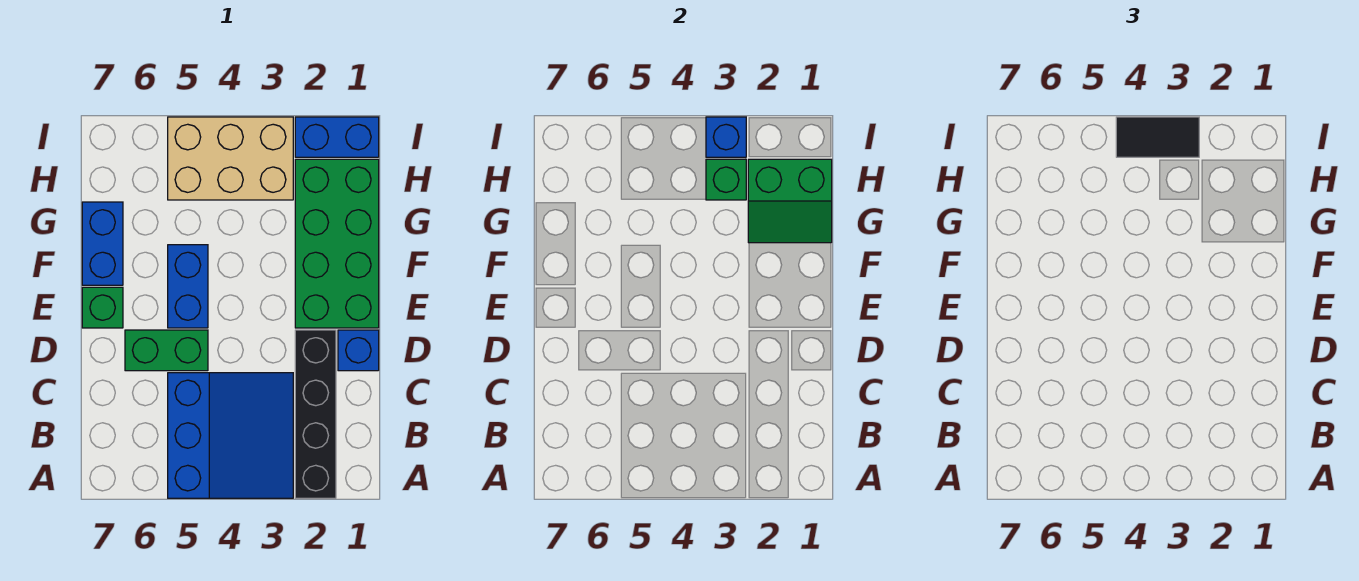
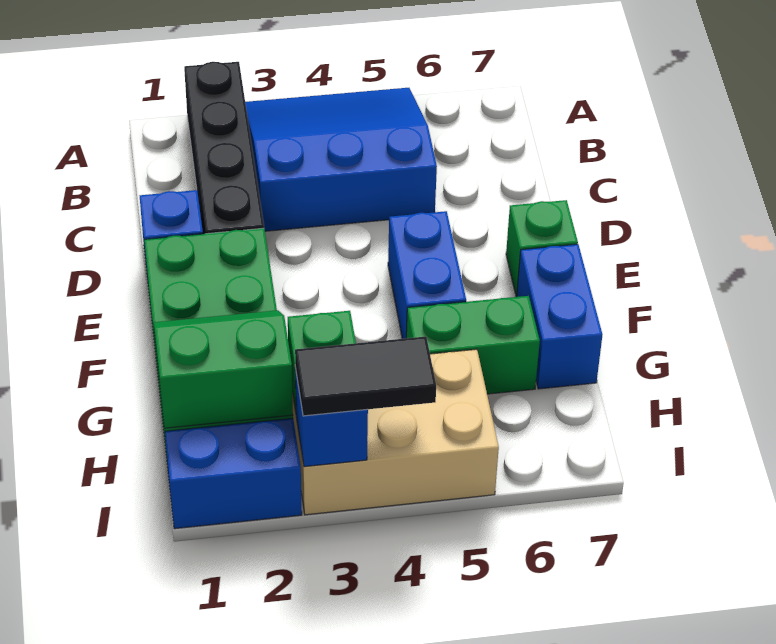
blue 3x3 slope [168,373,293,498] -> blue 3x3 slope turned to [245,88,437,231]
green 1x2 brick [125,330,208,371] -> green 1x2 brick moved to [406,296,540,394]

